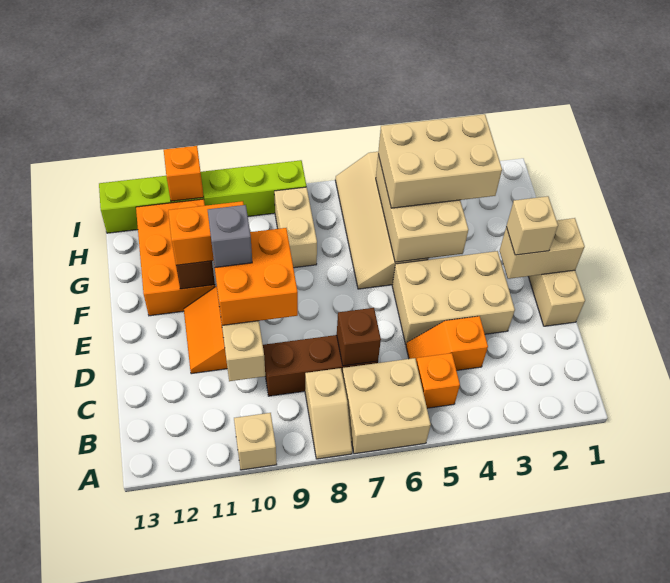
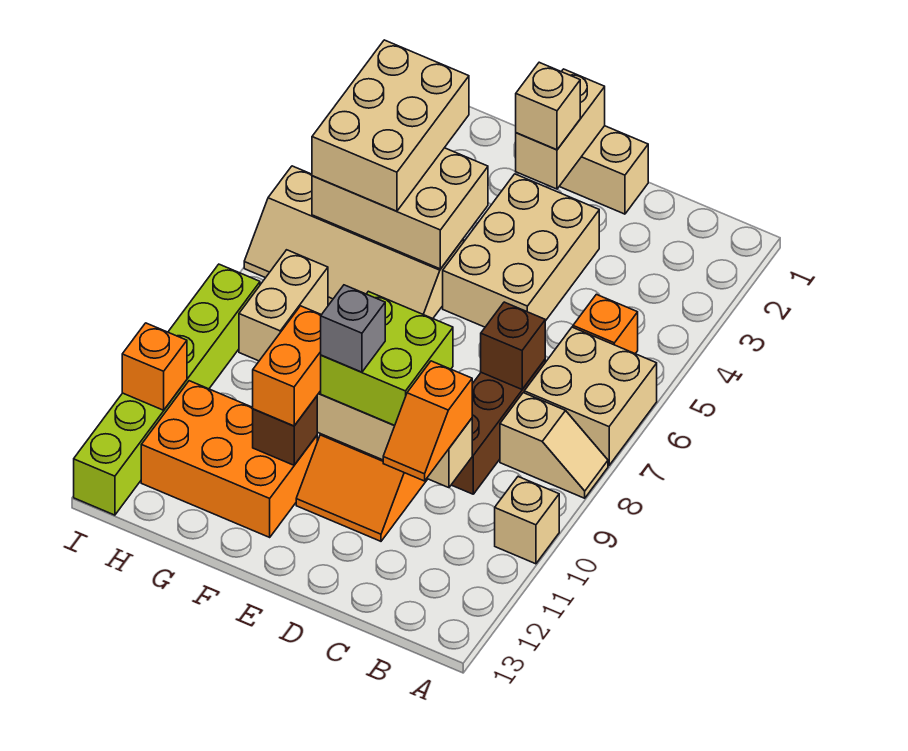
orange 1x2 slope [406,316,488,371] -> orange 1x2 slope moved to [383,361,472,481]
orange 2x2 brick [215,228,298,325] -> lime 2x2 brick [321,291,453,425]
tan 1x2 brick [274,187,317,268] -> tan 1x2 brick turned to [239,250,328,361]

